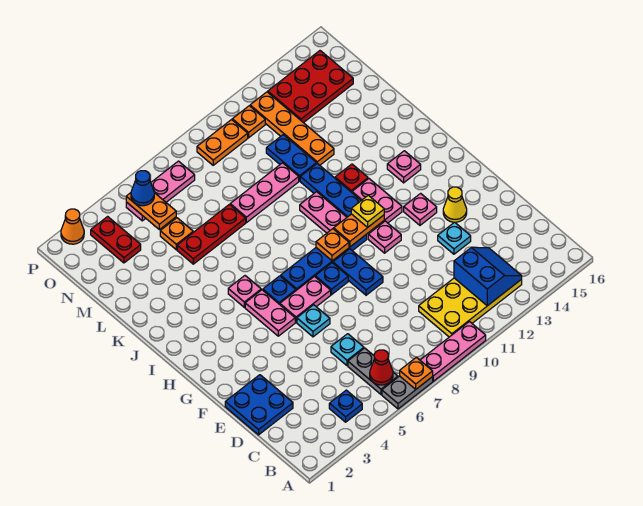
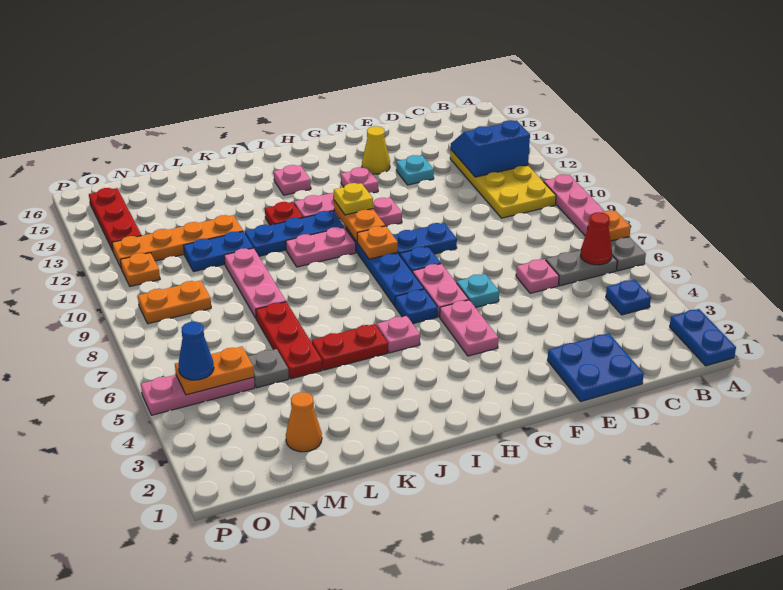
none -> blue 1x2 plate [670,309,736,366]
cyan 1x1 plate [331,334,364,366] -> pink 1x1 plate [516,259,559,293]
pink 1x2 plate [245,290,295,336] -> pink 1x2 plate turned to [440,300,499,356]
orange 1x1 plate [160,218,193,250] -> grey 1x1 plate [248,349,289,388]
red 1x2 plate [91,217,141,263] -> red 1x2 plate moved to [312,324,388,370]
red 2x3 plate [268,51,353,123] -> red 1x3 plate [89,188,142,251]
pink 1x3 plate [126,161,195,221] -> pink 1x3 plate turned to [141,375,255,415]
orange 1x2 plate [197,120,248,165] -> orange 1x2 plate turned to [138,280,211,324]
orange 1x1 cone [61,209,84,244] -> orange 1x1 cone moved to [286,392,322,452]

